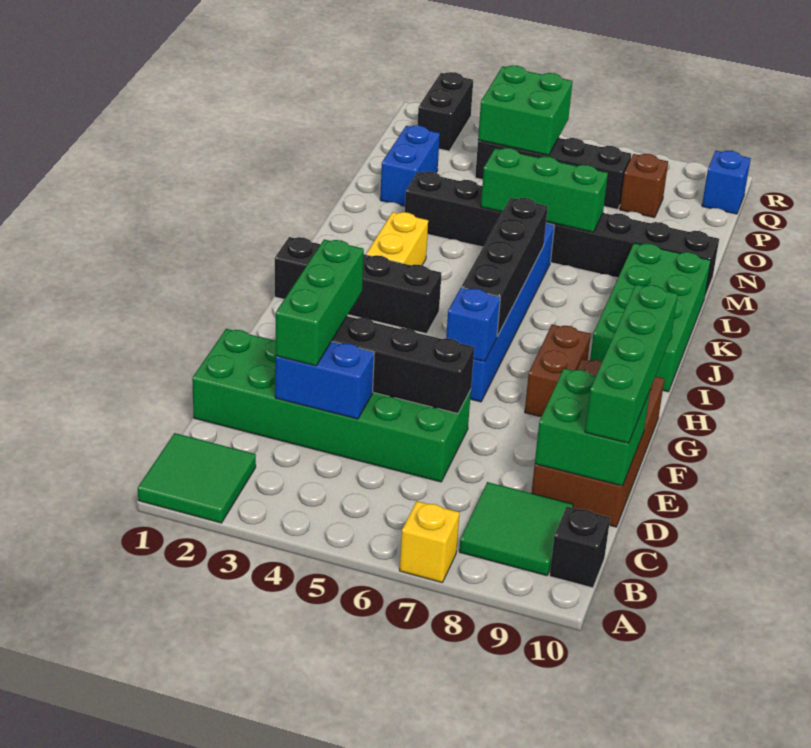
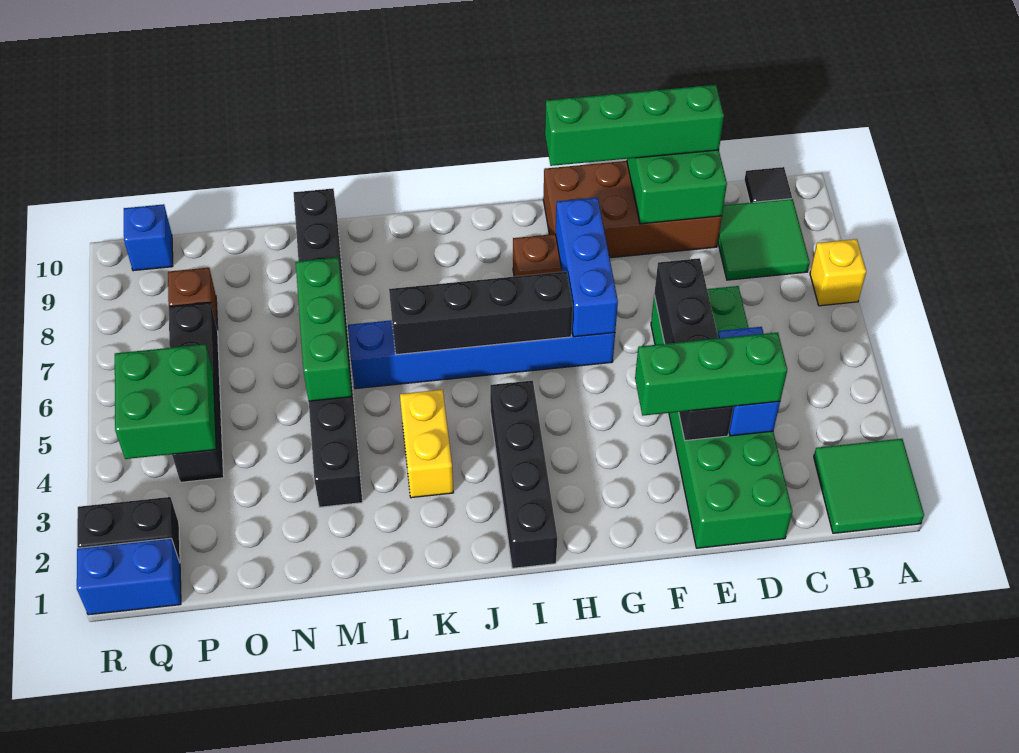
black 1x1 brick [550,507,610,588] -> black 1x1 tile [744,167,792,203]
blue 1x1 brick [446,288,500,362] -> blue 1x3 brick [555,197,618,337]
green 2x4 brick [590,243,711,392] -> none
yellow 1x2 brick [366,212,428,265] -> yellow 1x2 brick turned to [400,390,454,498]
blue 1x2 brick [380,125,440,206] -> blue 1x2 brick moved to [77,538,181,615]

